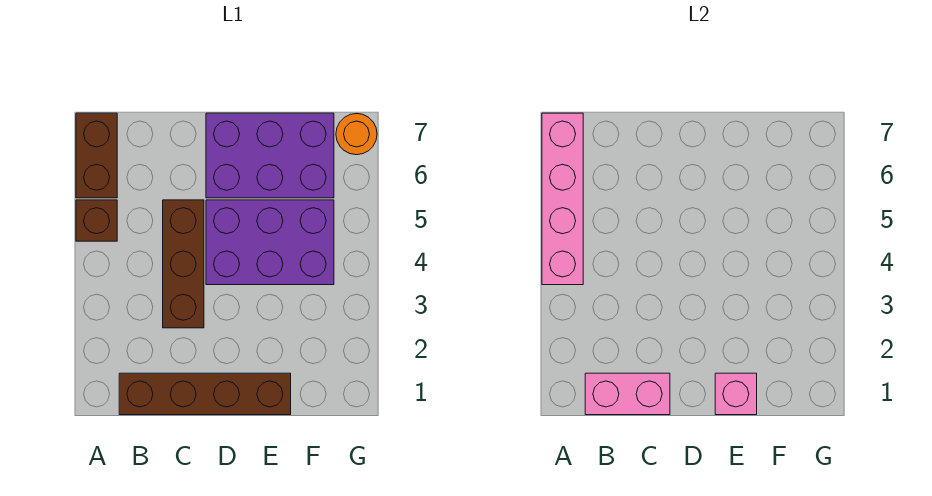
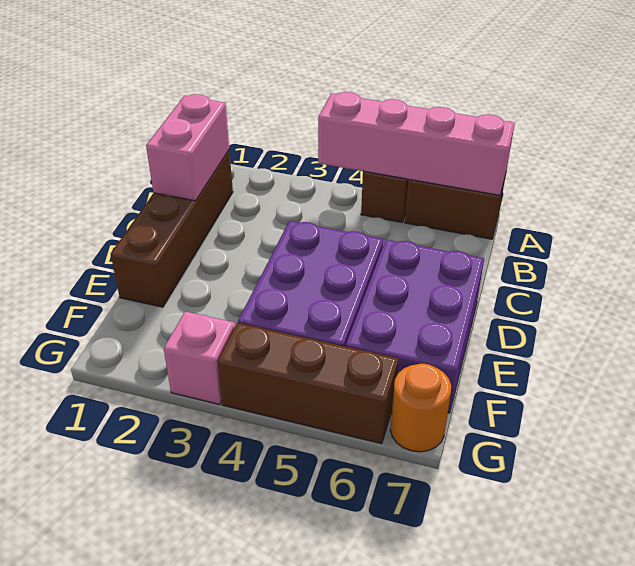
brown 1x3 brick [163,200,204,328] -> brown 1x3 brick moved to [217,323,398,444]
pink 1x1 brick [715,373,757,415] -> pink 1x1 brick moved to [164,311,235,405]

